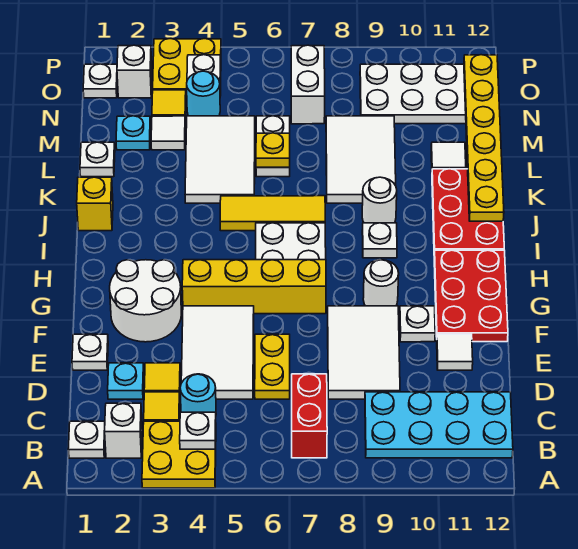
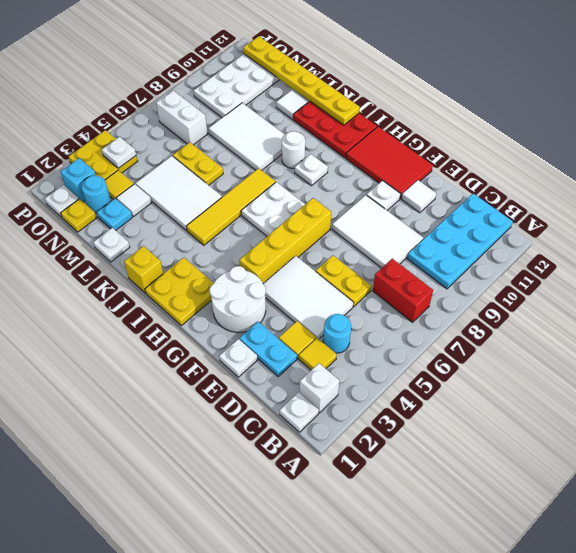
yellow 2x2 plate [142,421,216,488] -> yellow 2x2 plate moved to [145,257,214,326]
white 1x1 plate [180,412,216,449] -> none
cyan 1x1 plate [108,363,144,399] -> cyan 1x2 plate [239,322,297,376]
red 2x3 plate [434,250,508,342] -> red 2x3 tile [346,127,433,199]
white 1x1 round brick [363,260,399,306] -> none
yellow 1x3 tile [220,196,325,231] -> yellow 1x4 tile [186,168,275,245]
white 1x2 plate [256,116,290,177] -> yellow 1x2 plate [173,142,223,185]
yellow 1x1 plate [256,133,290,167] -> yellow 1x1 plate moved to [61,199,96,232]
cyan 1x1 round brick [187,71,220,116] -> cyan 1x1 round brick moved to [82,176,111,213]
white 1x1 brick [117,45,152,98] -> cyan 1x1 brick [60,158,96,202]

